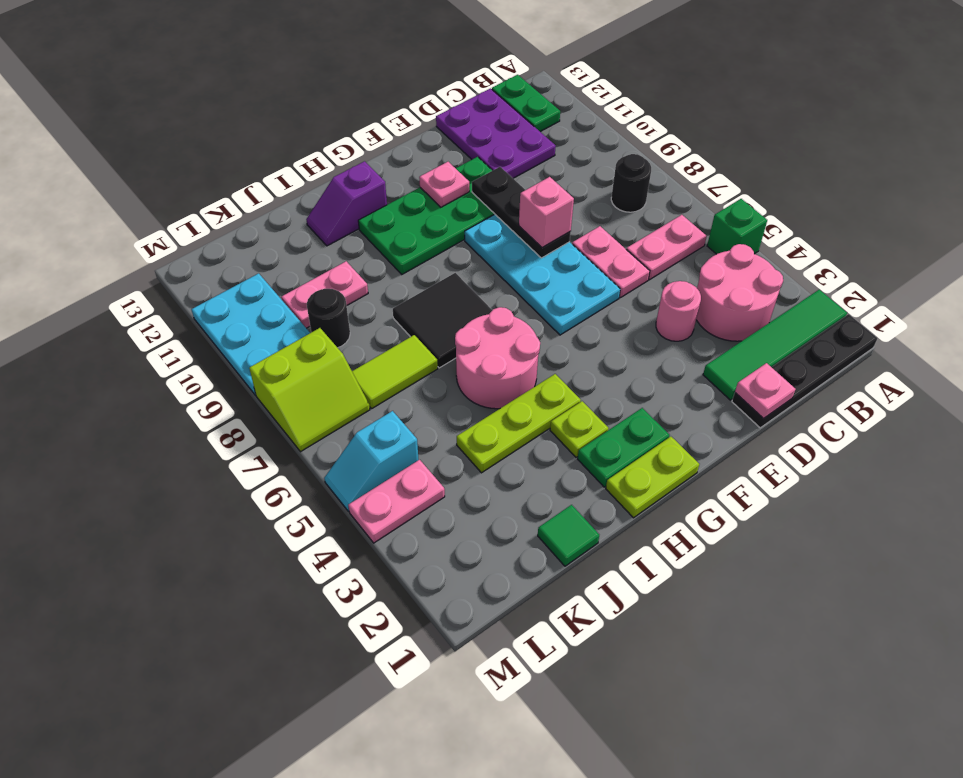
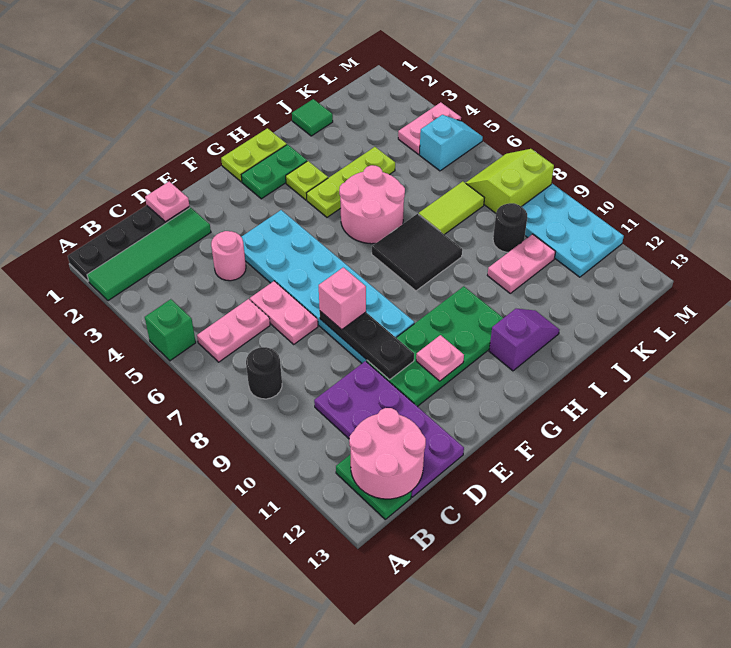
pink 2x2 round brick [696,244,783,341] -> pink 2x2 round brick moved to [349,408,426,499]
purple 2x3 plate [436,89,556,178] -> purple 2x4 plate [314,361,464,497]
cyan 2x4 plate [465,214,620,335] -> cyan 2x6 plate [242,210,414,363]

